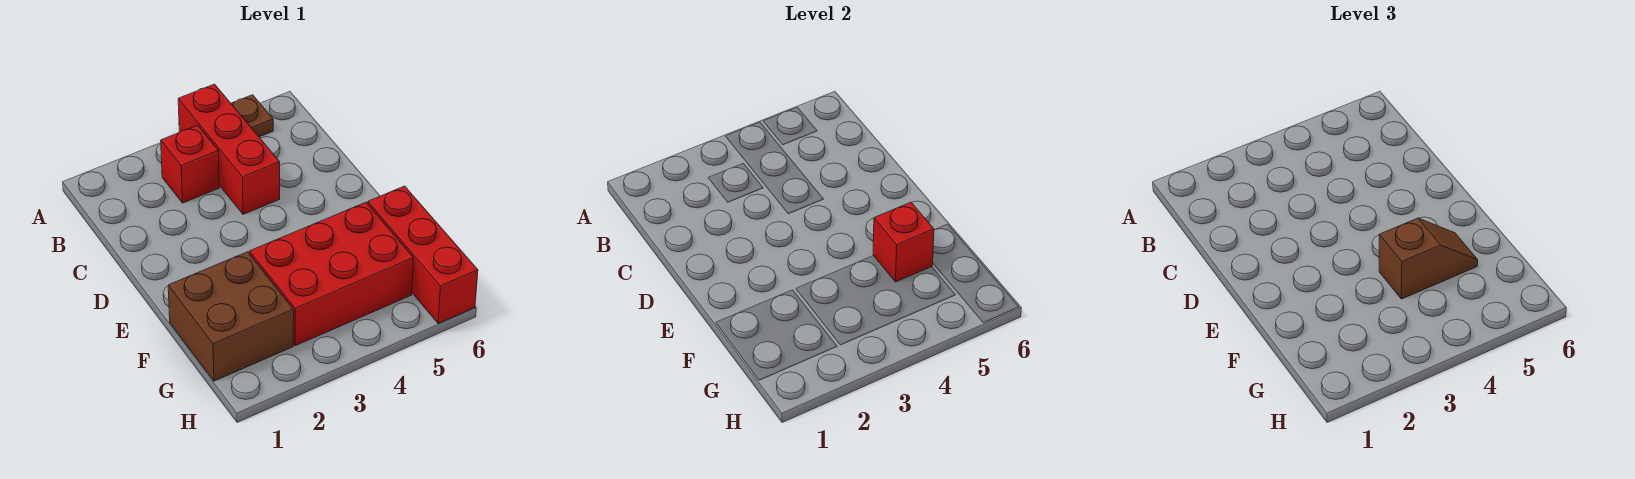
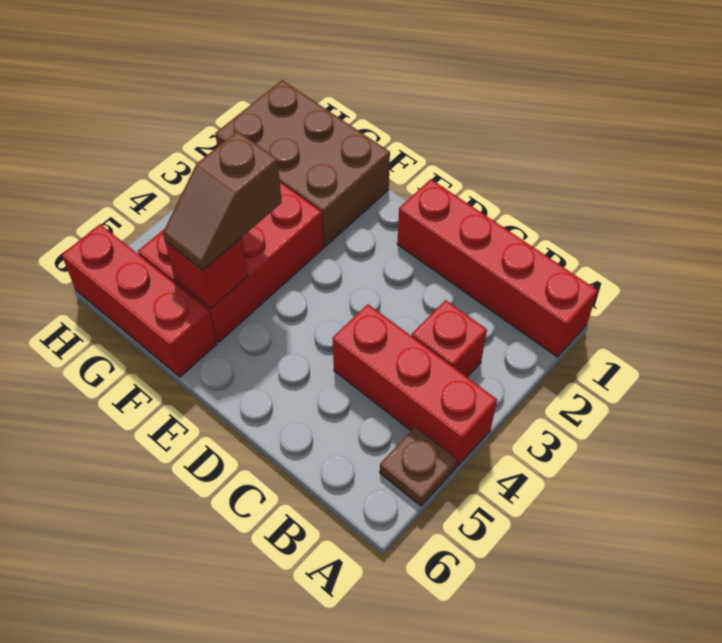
none -> red 1x4 brick [397,179,598,357]
brown 2x2 brick [168,252,294,381] -> brown 2x3 brick [215,80,390,246]

